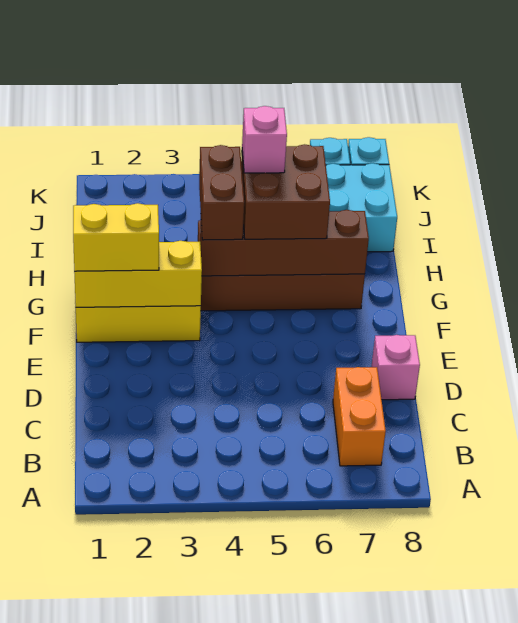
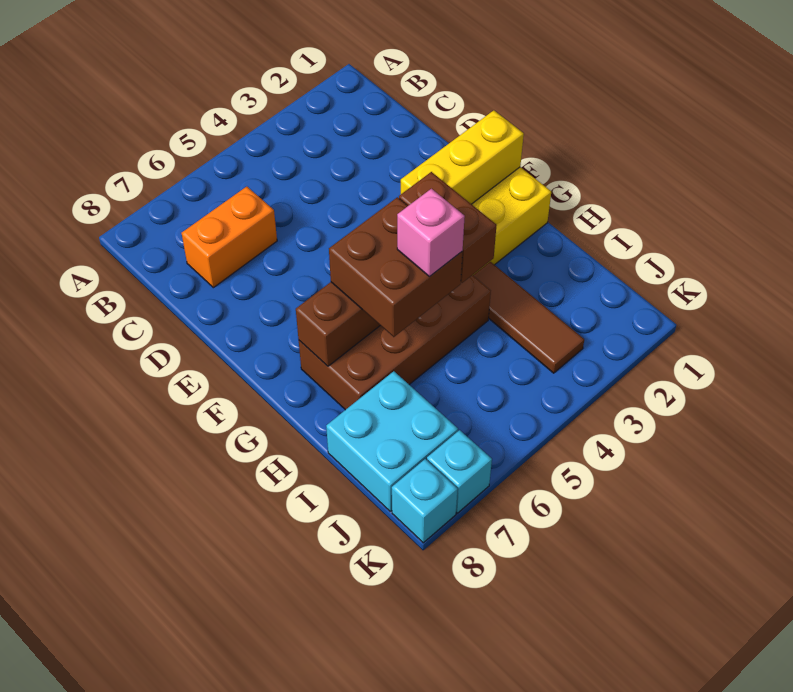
orange 1x2 brick [333,367,386,466] -> orange 1x2 brick turned to [182,187,277,288]
pink 1x1 brick [372,335,420,400] -> none
yellow 1x2 brick [73,203,159,271] -> none
none -> brown 1x3 tile [473,262,584,373]

